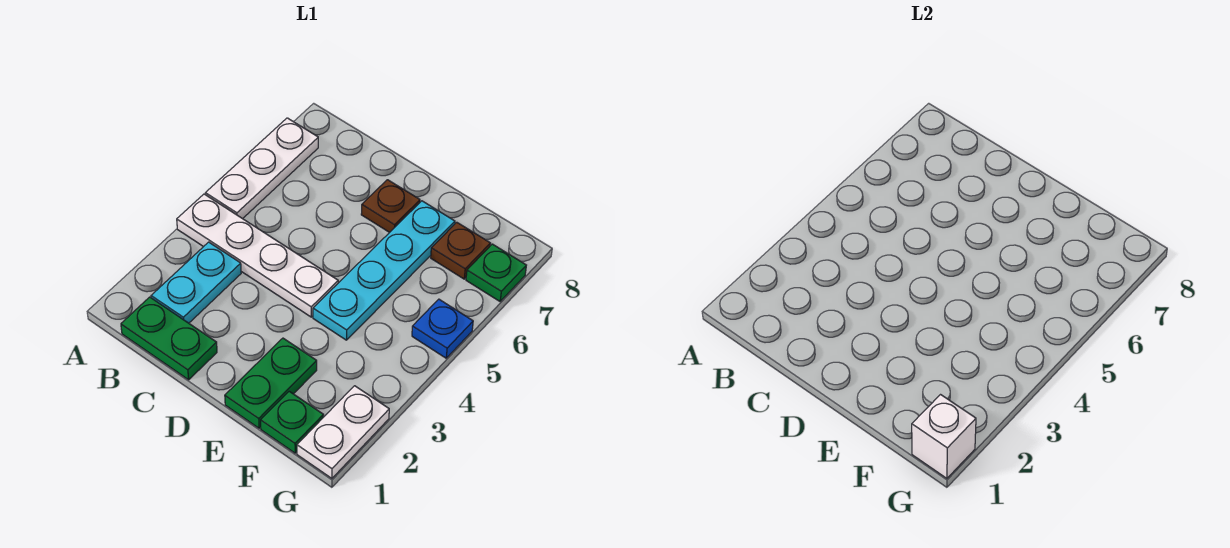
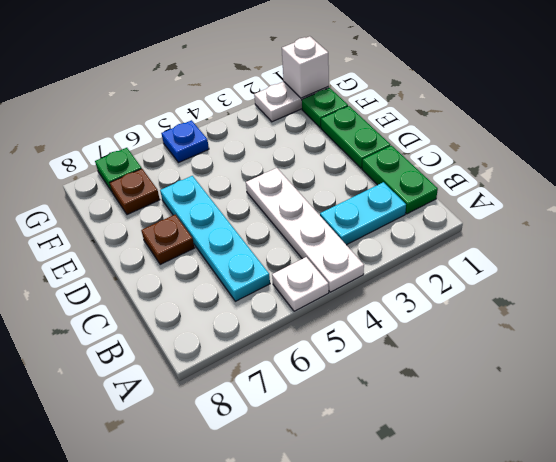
white 1x3 plate [205,118,318,219] -> white 1x1 plate [272,257,329,311]
green 1x2 plate [225,338,317,428] -> green 1x2 plate turned to [321,106,390,168]
cyan 1x4 plate [313,201,455,340] -> cyan 1x4 plate turned to [160,176,270,301]

